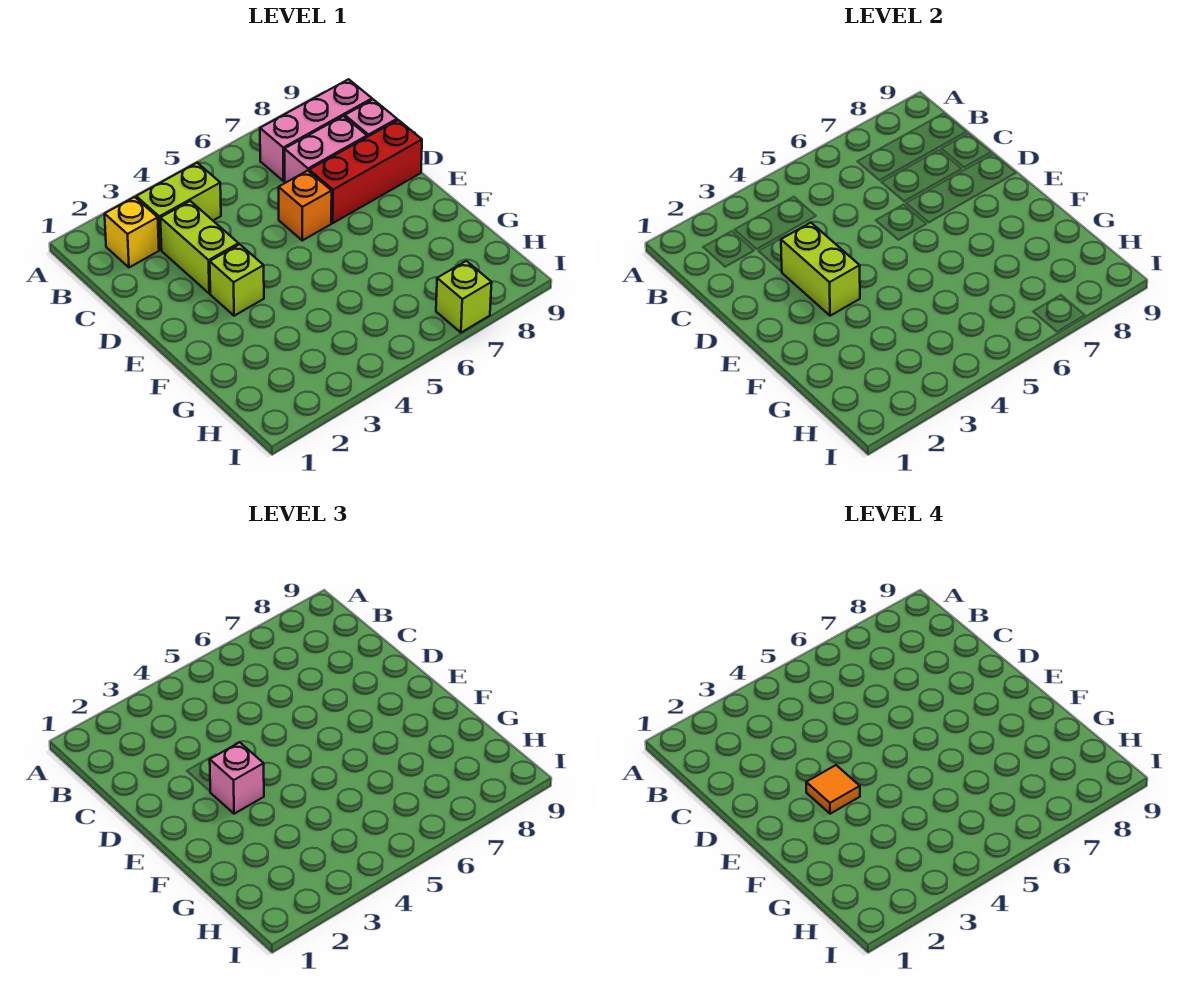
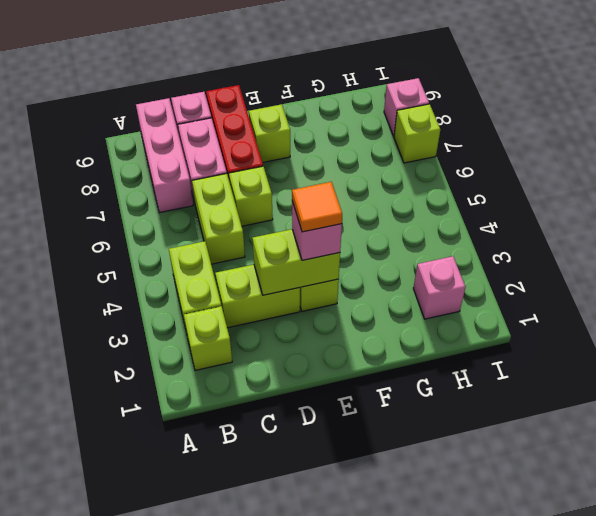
yellow 1x1 brick [105,197,159,267] -> lime 1x1 brick [184,306,232,370]
none -> lime 1x2 brick [192,174,245,264]
orange 1x1 brick [279,171,332,240] -> lime 1x1 brick [229,166,273,226]
none -> lime 1x1 brick [249,104,290,163]
none -> pink 1x1 brick [413,256,466,319]
none -> pink 1x1 brick [384,78,429,136]

